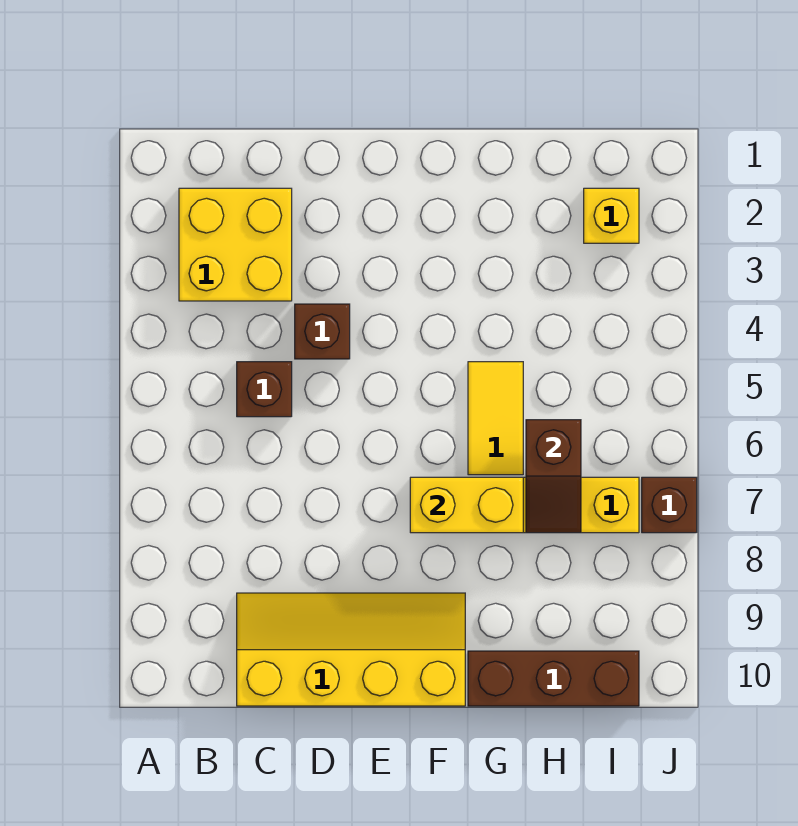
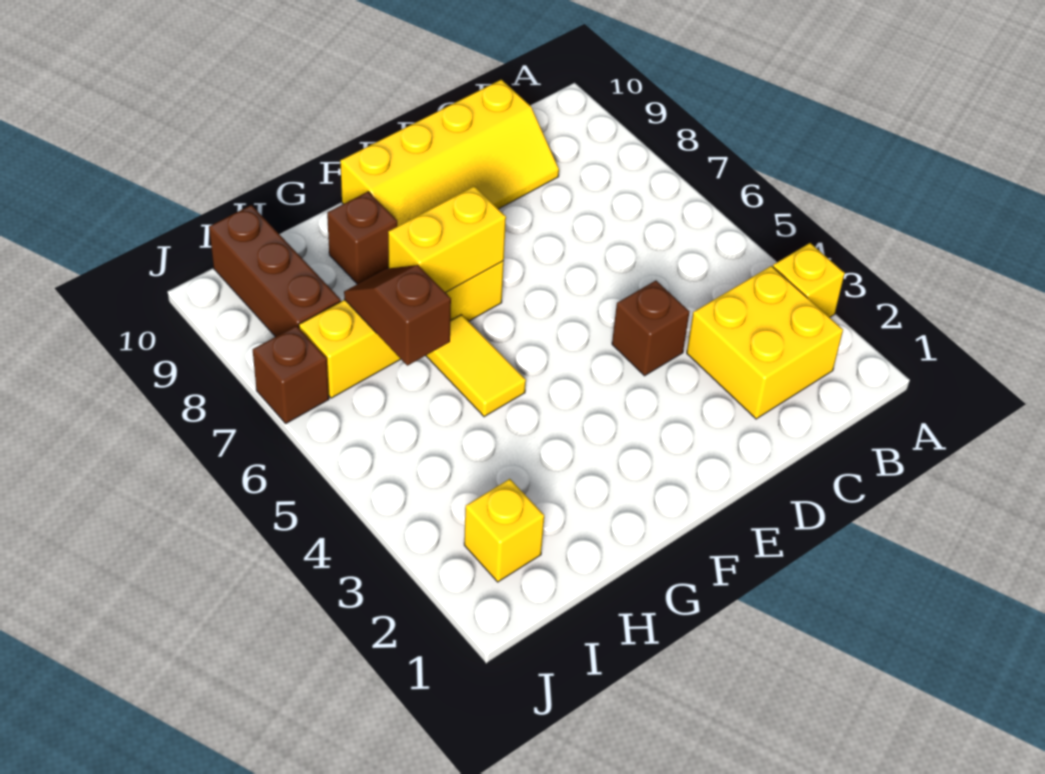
none -> yellow 1x1 brick [773,243,845,317]
brown 1x1 brick [237,362,292,417] -> brown 1x1 brick moved to [327,192,397,284]
brown 1x3 brick [468,651,639,706] -> brown 1x3 brick turned to [209,205,341,337]

